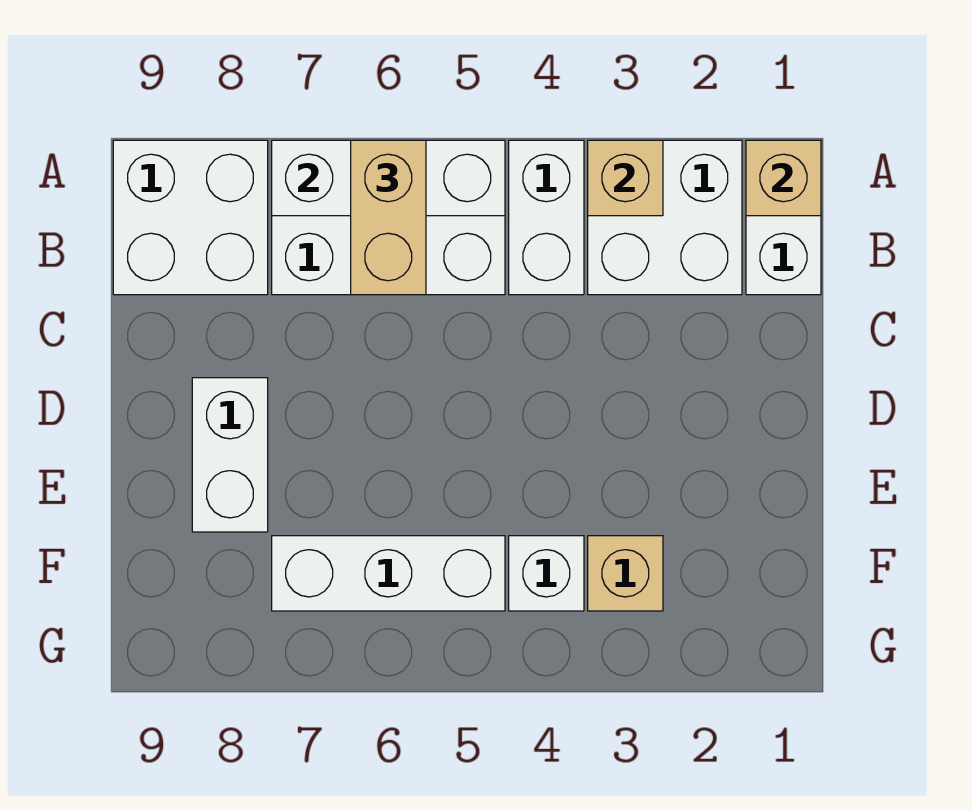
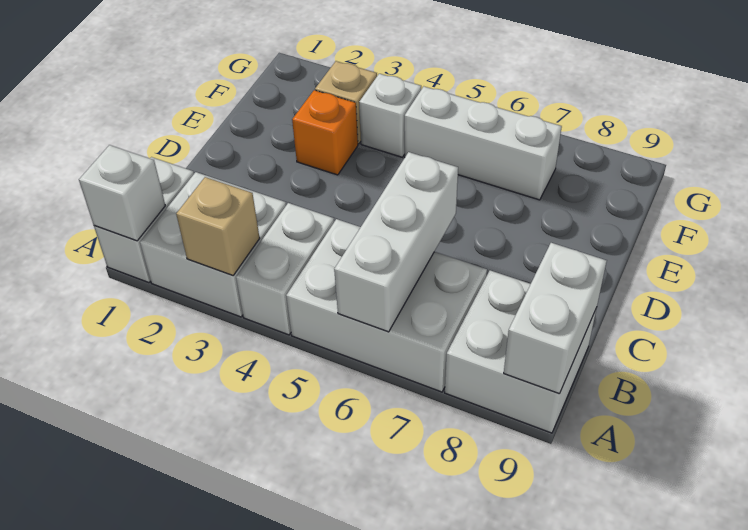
tan 1x1 brick [746,140,821,216] -> white 1x1 brick [79,145,165,241]
white 1x3 brick [272,140,505,216] -> white 1x3 brick turned to [334,152,458,332]
tan 1x2 brick [351,140,426,295] -> none
white 1x2 brick [192,378,268,532] -> white 1x2 brick moved to [504,243,607,394]
none -> orange 1x1 brick [292,90,358,175]

